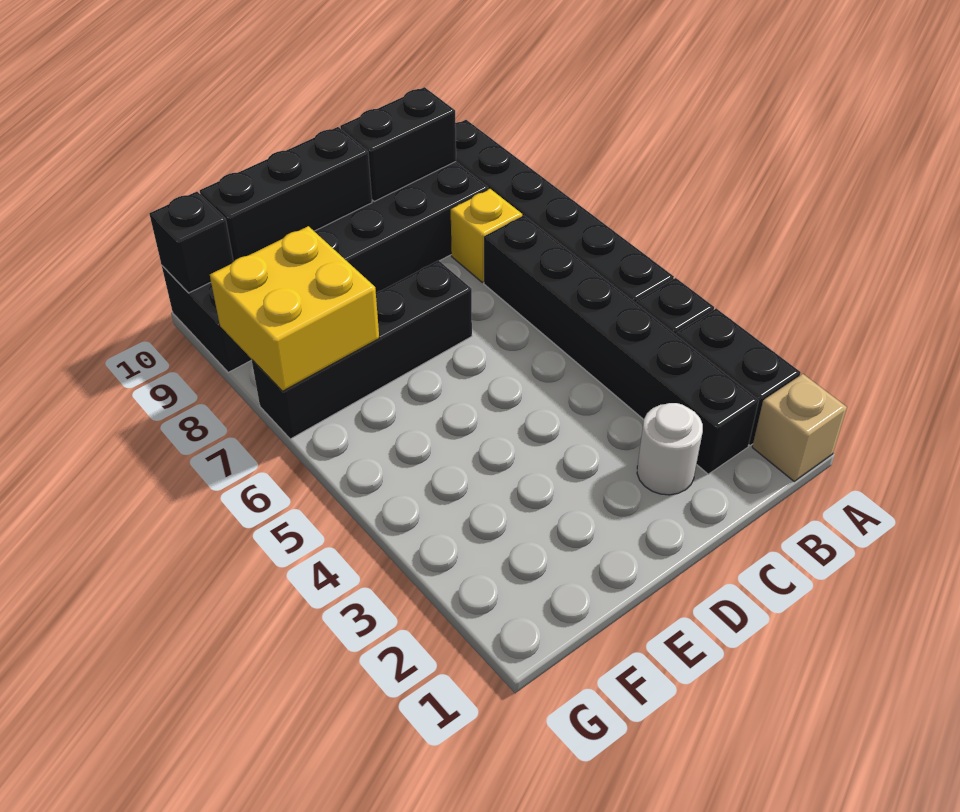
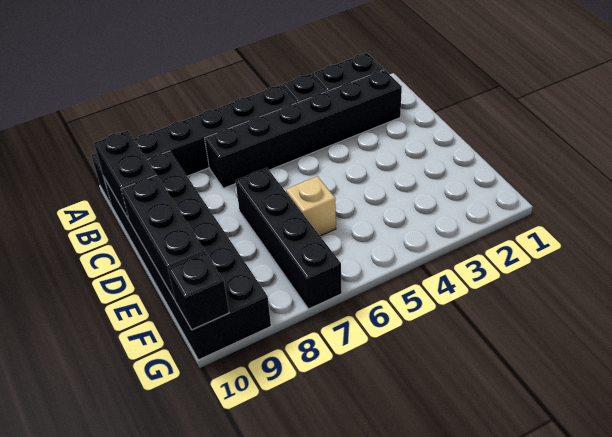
tan 1x1 brick [752,374,847,481] -> tan 1x1 brick moved to [286,176,336,236]
yellow 1x1 brick [451,189,522,282] -> none
white 1x1 round brick [637,403,703,495] -> none
yellow 2x2 brick [210,226,379,391] -> none

